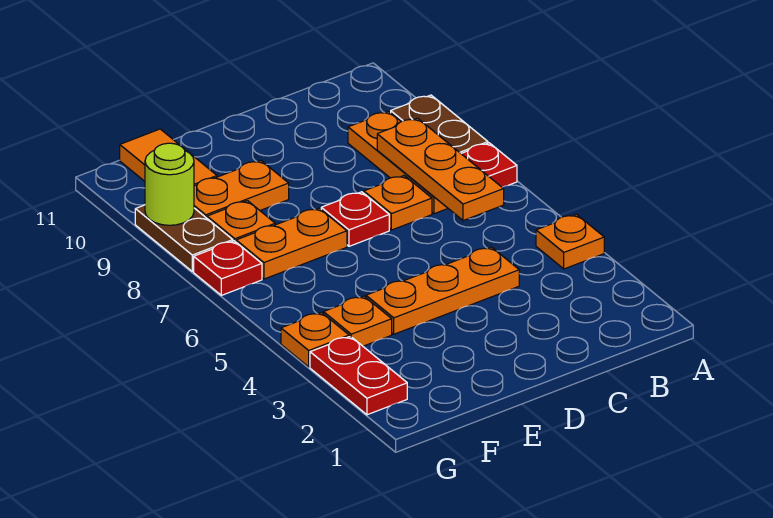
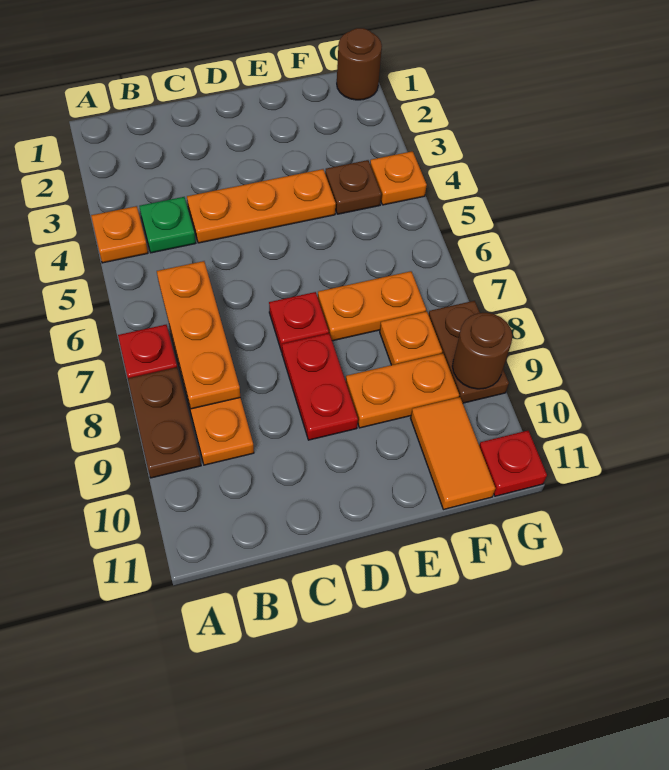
none -> green 1x1 plate [139,197,196,253]
orange 1x1 plate [364,176,432,230] -> none
orange 1x1 plate [324,296,392,346] -> brown 1x1 plate [325,160,381,214]
none -> brown 1x1 round brick [337,28,382,100]
red 1x2 plate [310,336,407,415] -> red 1x2 plate moved to [282,333,358,440]
red 1x1 plate [194,241,262,295] -> red 1x1 plate moved to [479,431,547,496]
lime 1x1 round brick [145,143,194,225] -> brown 1x1 round brick [452,313,512,389]

